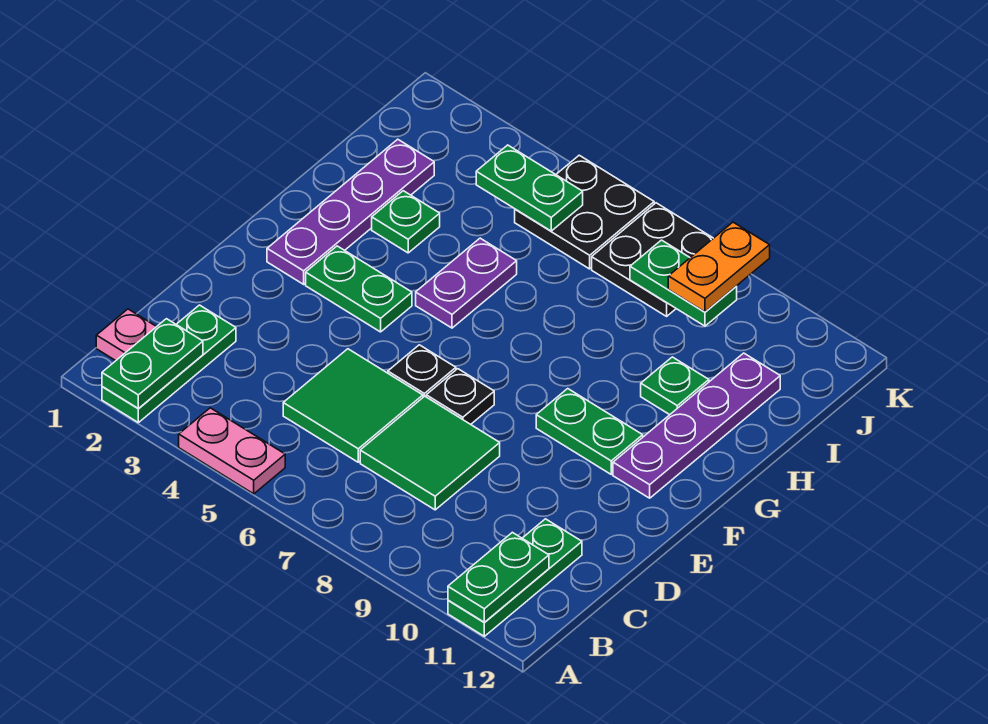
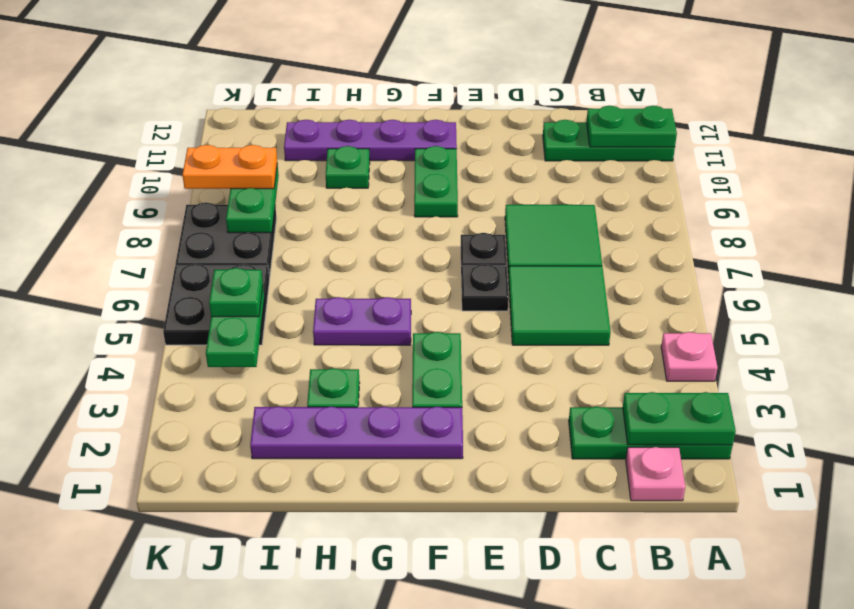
pink 1x2 plate [179,408,285,494] -> pink 1x1 plate [661,332,718,381]
none -> green 1x1 plate [209,268,263,317]

